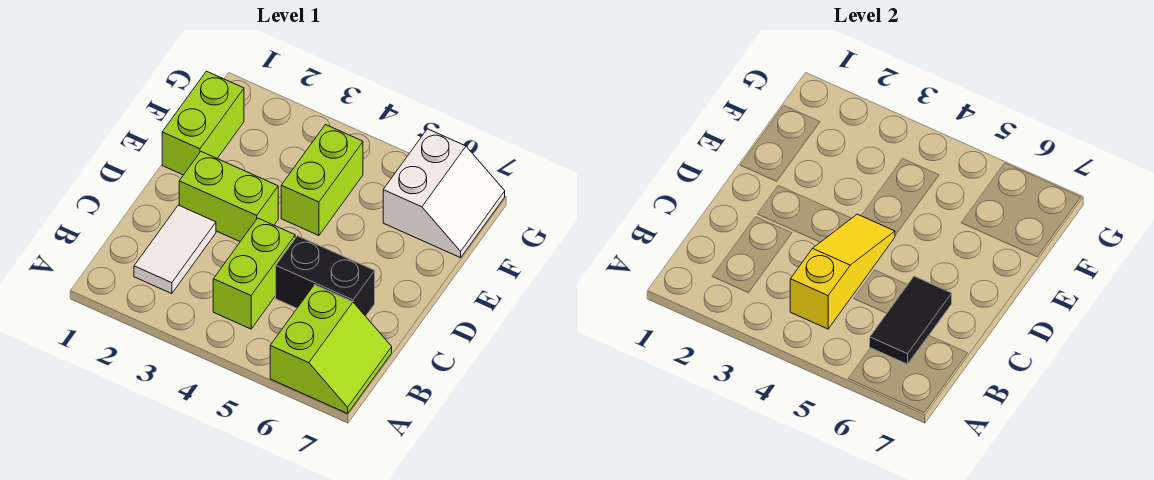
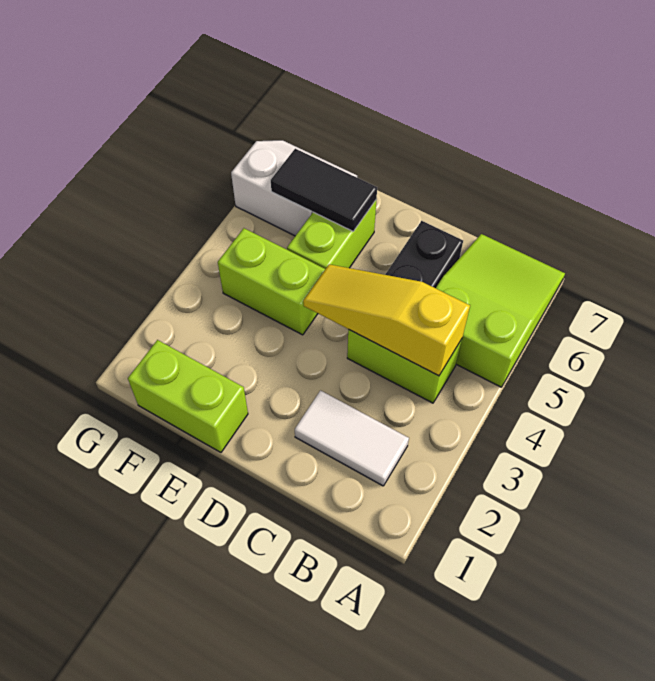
lime 2x2 slope [270,285,392,413] -> lime 2x3 slope [436,234,565,387]
black 1x2 tile [870,276,952,364] -> black 1x2 tile moved to [271,149,377,231]
lime 1x2 brick [179,152,278,241] -> lime 1x2 brick moved to [287,200,376,269]

